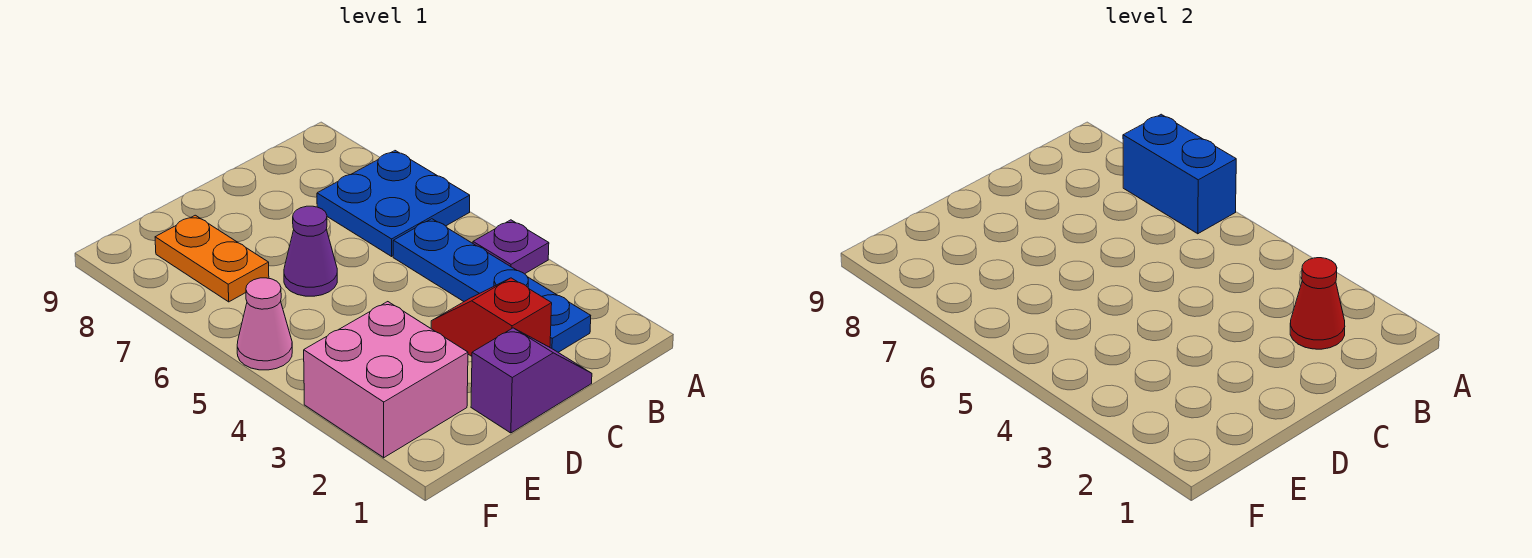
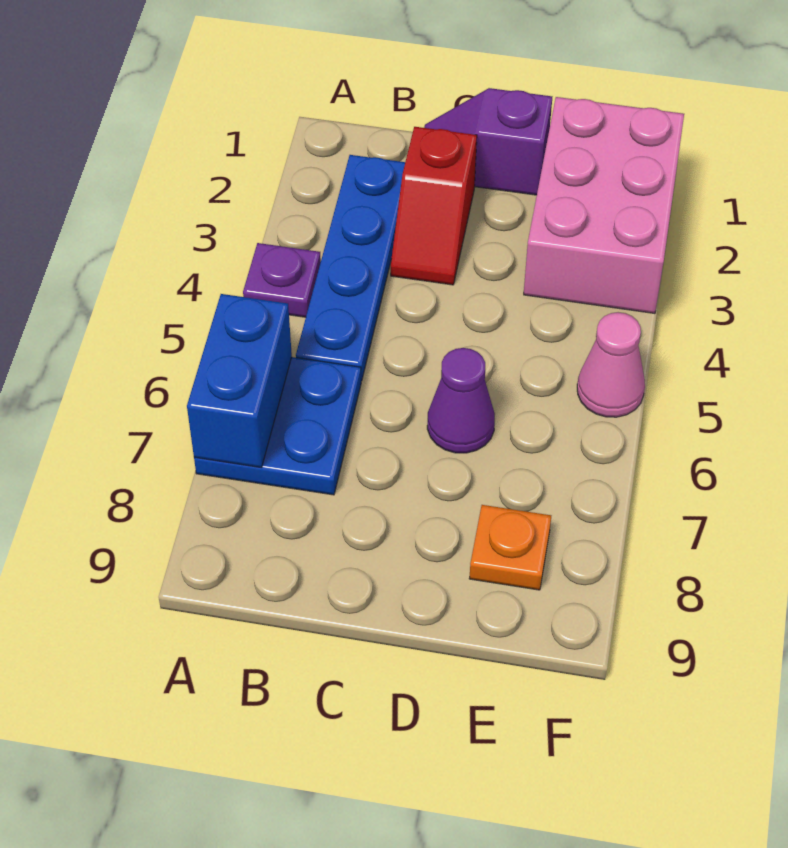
red 1x1 cone [1290,258,1345,349] -> none
pink 2x2 brick [304,302,468,458] -> pink 2x3 brick [524,97,684,313]
orange 1x2 plate [155,215,269,302] -> orange 1x1 plate [469,505,551,590]

